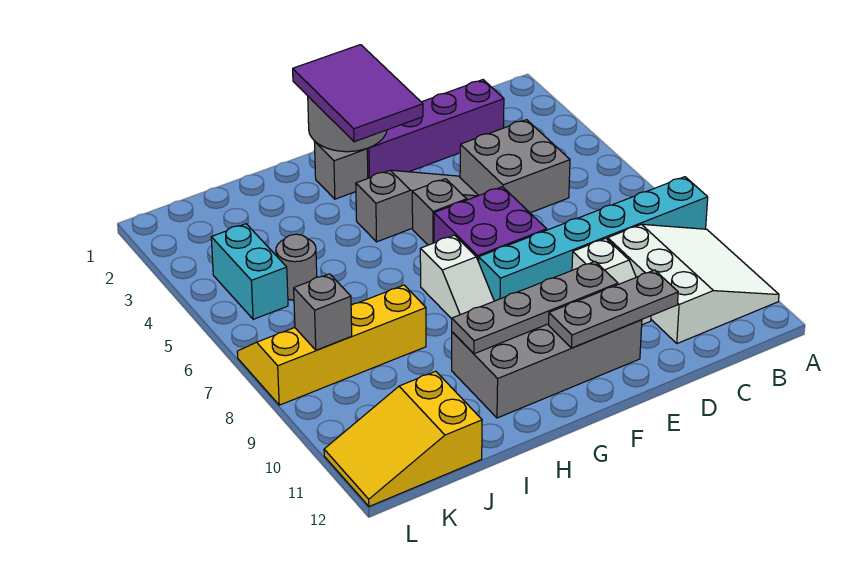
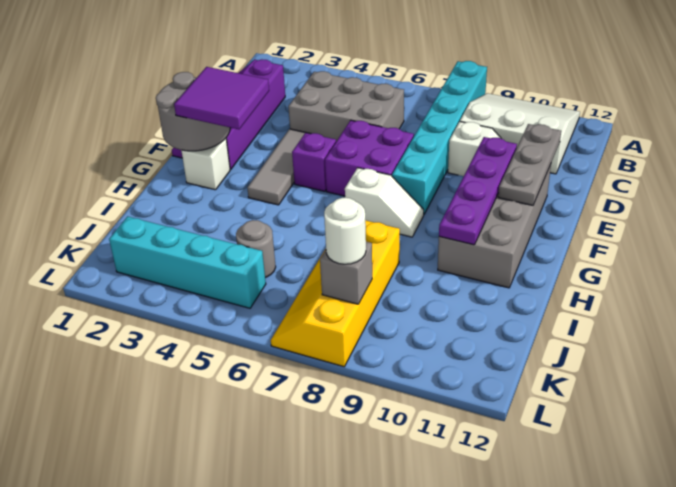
grey 2x2 brick [460,120,570,213] -> grey 2x3 brick [288,71,404,141]
grey 1x3 slope [356,170,479,242] -> grey 1x3 tile [247,129,311,205]
grey 1x4 plate [452,262,618,354] -> purple 1x4 plate [439,137,517,245]
purple 2x3 tile [293,45,423,142] -> purple 2x2 tile [174,67,269,129]
grey 1x1 brick [412,179,467,245] -> purple 1x1 brick [292,133,336,191]
grey 1x1 brick [315,142,368,199] -> white 1x1 brick [181,138,230,190]
yellow 2x3 slope [324,371,482,506] -> none
cyan 1x2 brick [211,224,288,319] -> cyan 1x4 brick [109,216,266,308]
none -> white 1x1 round brick [324,198,366,264]

